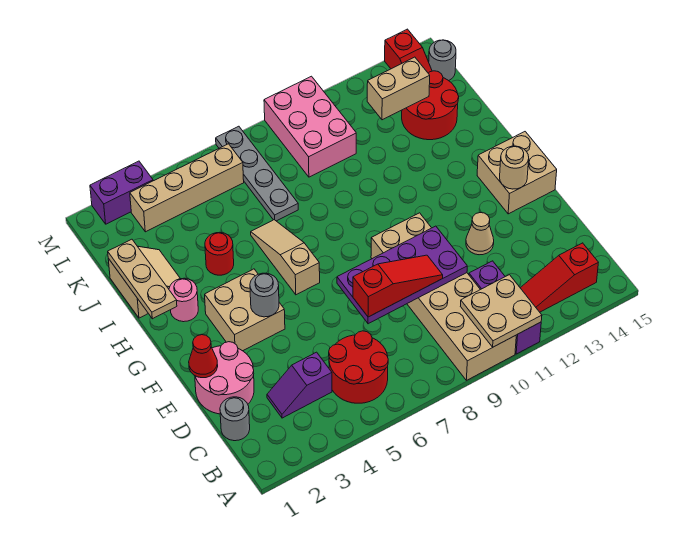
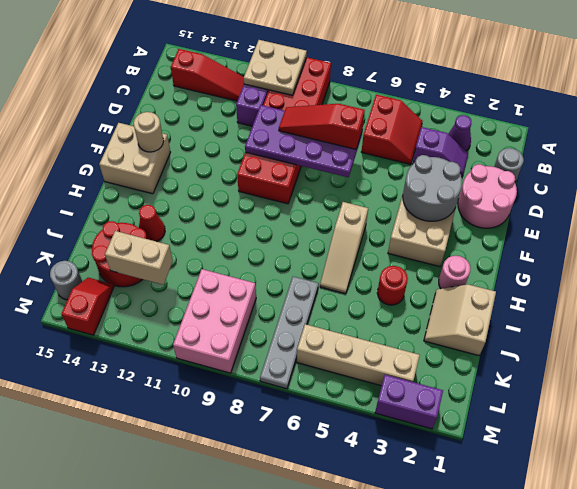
tan 2x6 brick [371,213,516,380] -> red 2x6 brick [237,57,331,204]
none -> purple 1x1 cone [448,115,471,151]
red 2x2 round brick [329,331,388,403] -> red 2x2 slope [361,95,423,164]
red 1x1 cone [189,335,218,378] -> red 1x1 cone moved to [139,205,165,242]
tan 1x1 cone [466,213,494,255] -> none
grey 1x1 round brick [250,273,279,317] -> grey 2x2 round brick [403,155,462,221]
tan 1x3 plate [108,239,177,319] -> none

